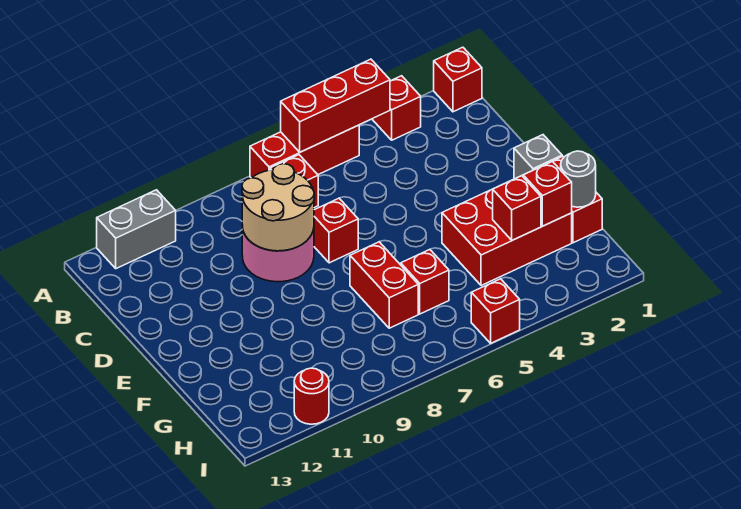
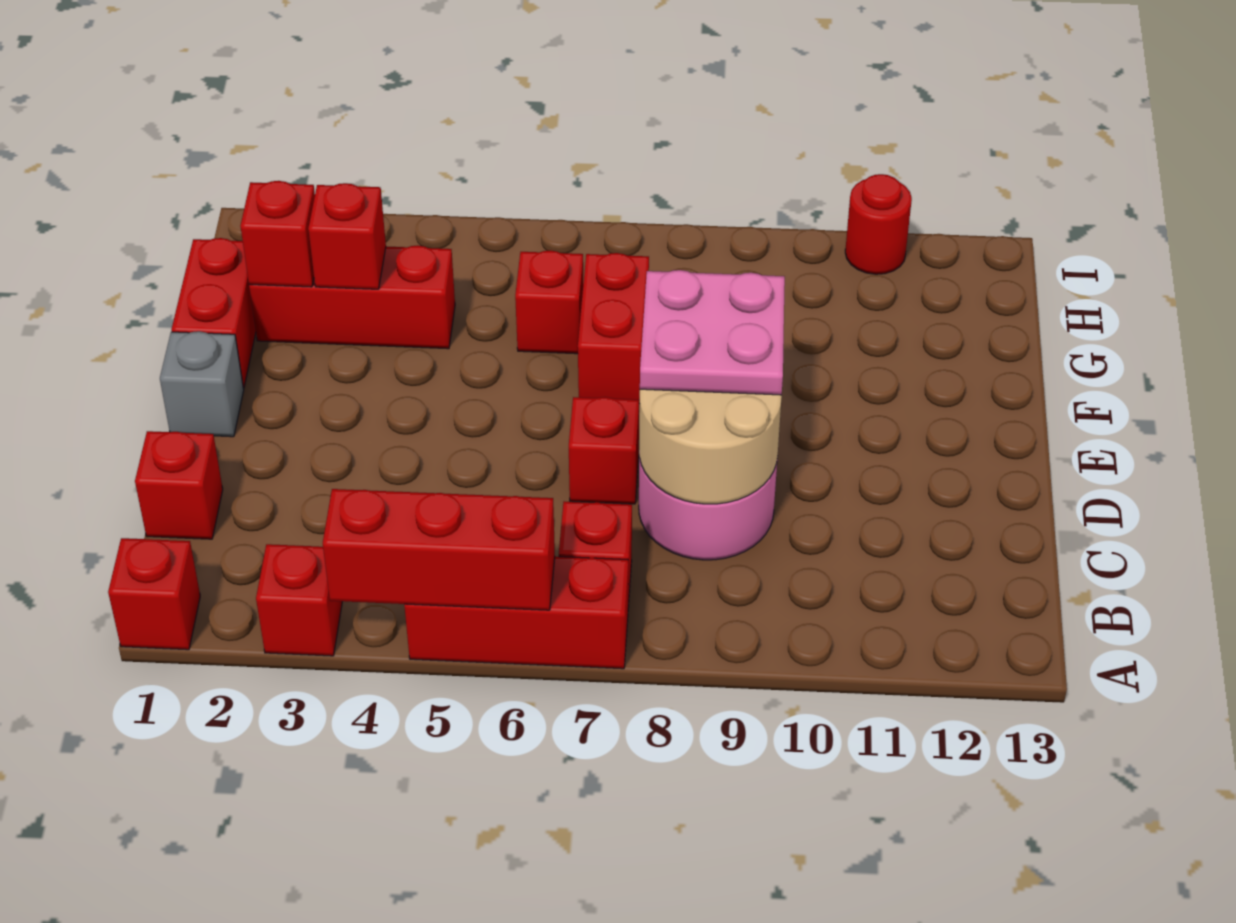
grey 1x2 brick [97,190,176,269] -> none
none -> pink 2x2 plate [640,270,785,395]
red 2x3 brick [442,175,572,286] -> red 1x3 brick [249,245,455,349]
grey 1x1 round brick [561,151,596,207] -> none
red 1x1 brick [471,279,520,343] -> red 1x1 brick moved to [135,431,223,539]

